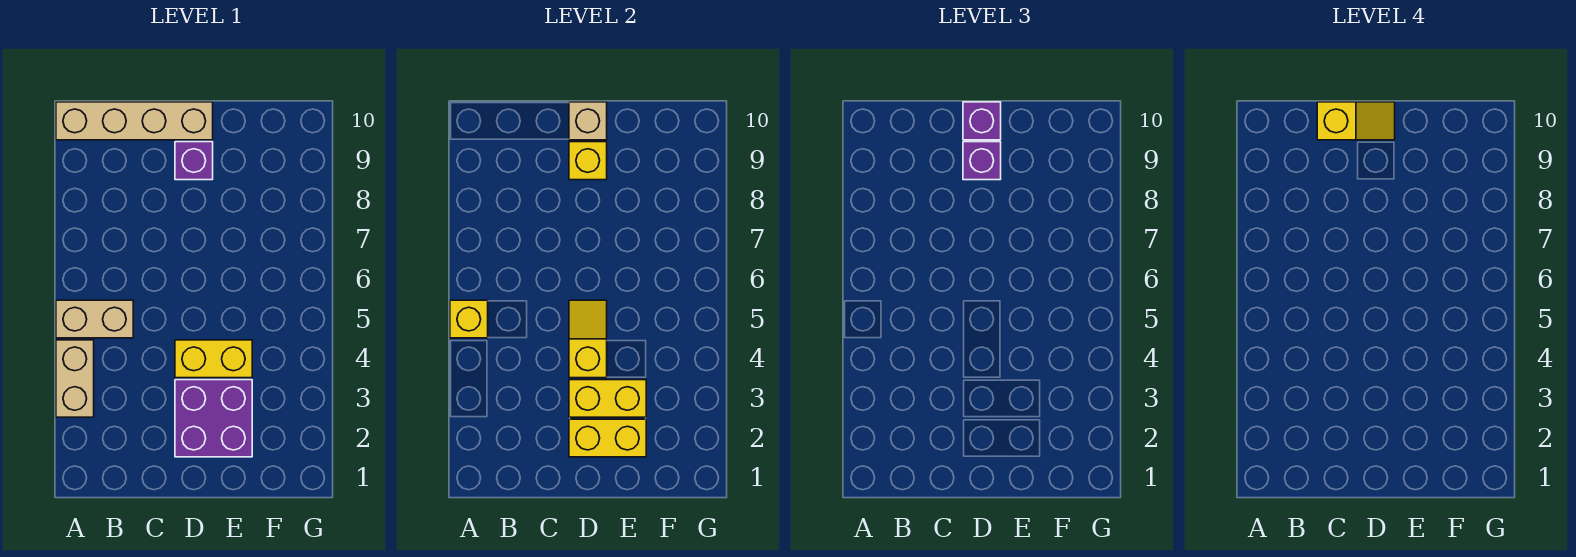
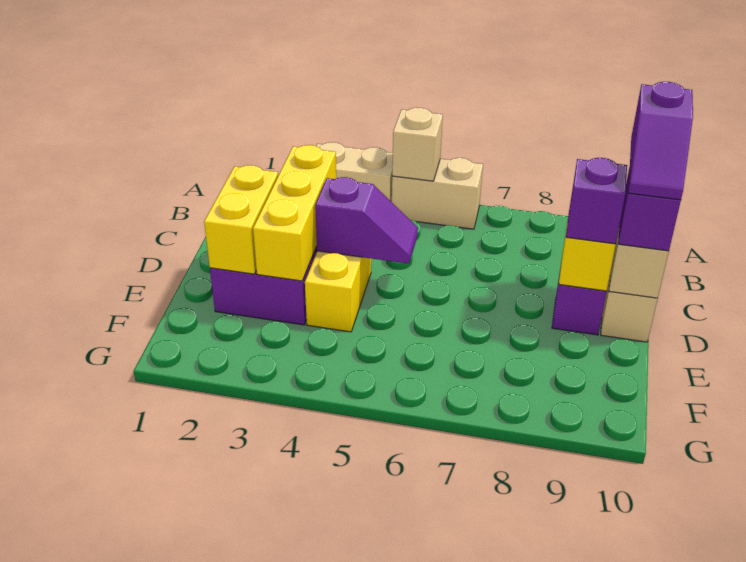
tan 1x2 brick [56,300,133,338] -> tan 1x2 brick turned to [392,158,483,229]
yellow 1x1 brick [450,300,488,338] -> tan 1x1 brick [392,108,443,181]
yellow 1x2 slope [1317,102,1395,140] -> purple 1x2 slope [628,82,693,200]
yellow 1x2 brick [569,380,646,417] -> yellow 1x3 brick [253,145,336,281]
yellow 1x2 slope [569,300,607,378] -> purple 1x2 slope [315,177,418,264]

